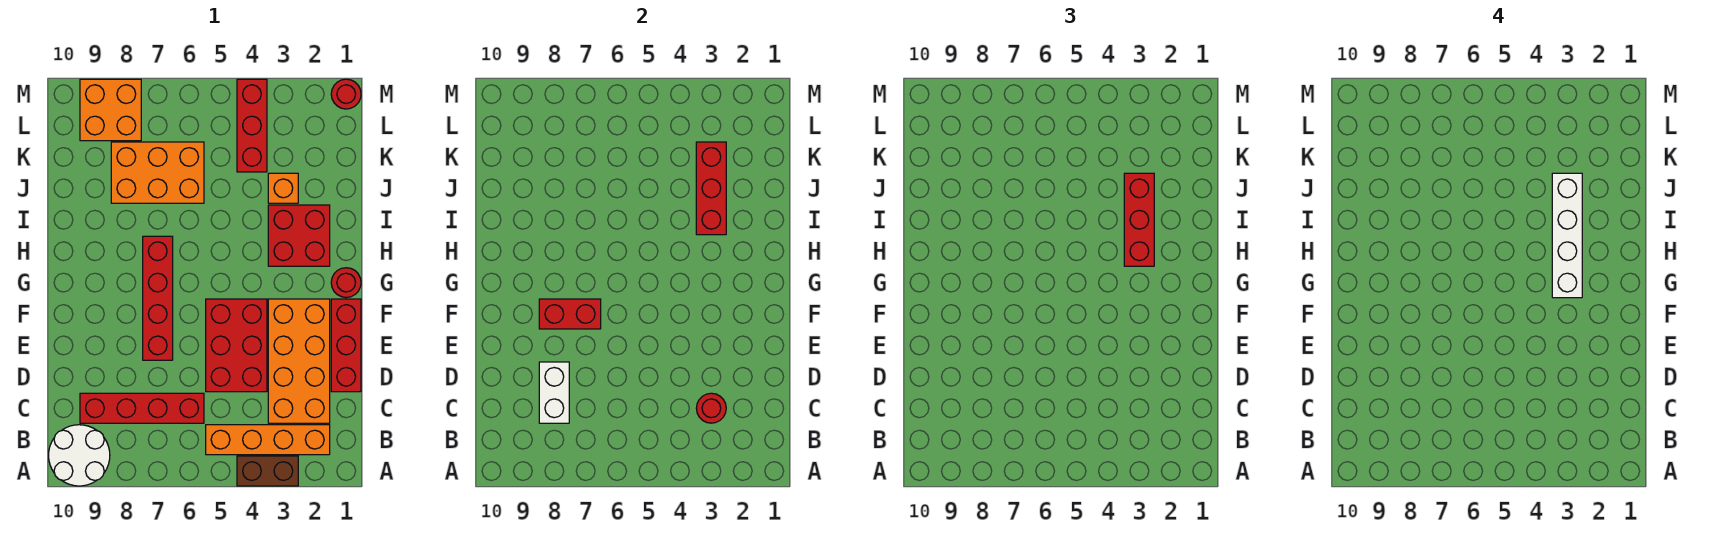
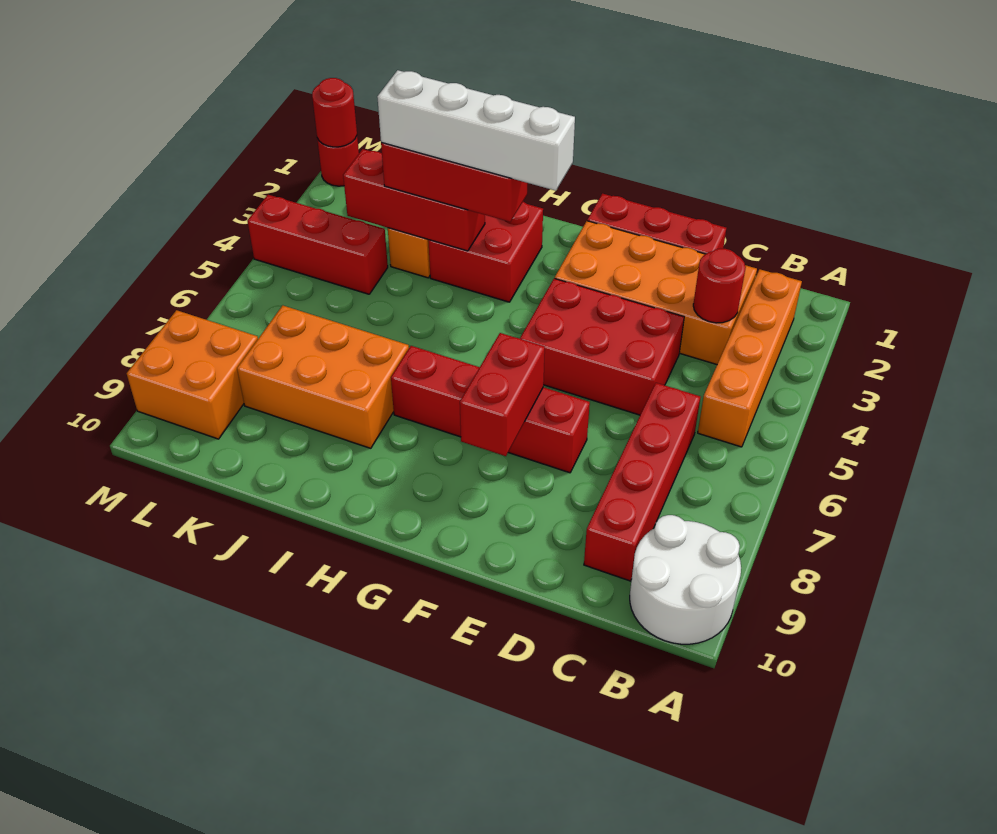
brown 1x2 brick [237,456,298,486] -> none
white 1x2 brick [539,362,569,423] -> none
red 1x1 round brick [331,268,361,298] -> red 1x1 round brick moved to [312,78,357,147]
orange 2x3 brick [111,142,204,203] -> orange 2x3 brick turned to [237,305,409,448]

